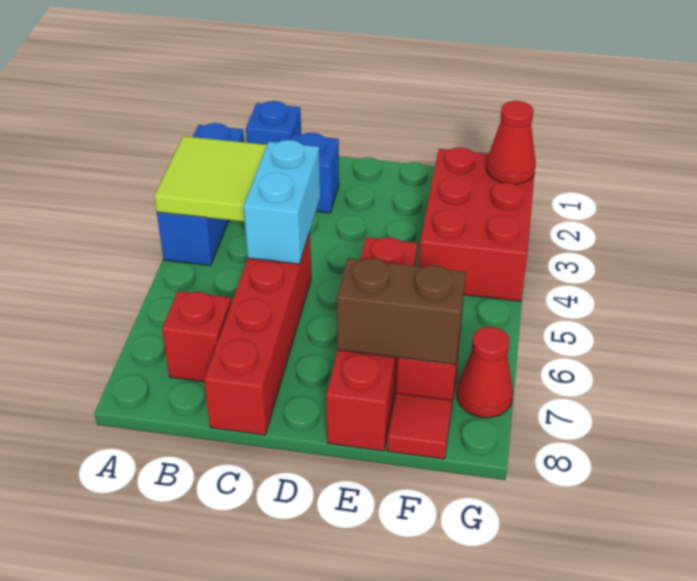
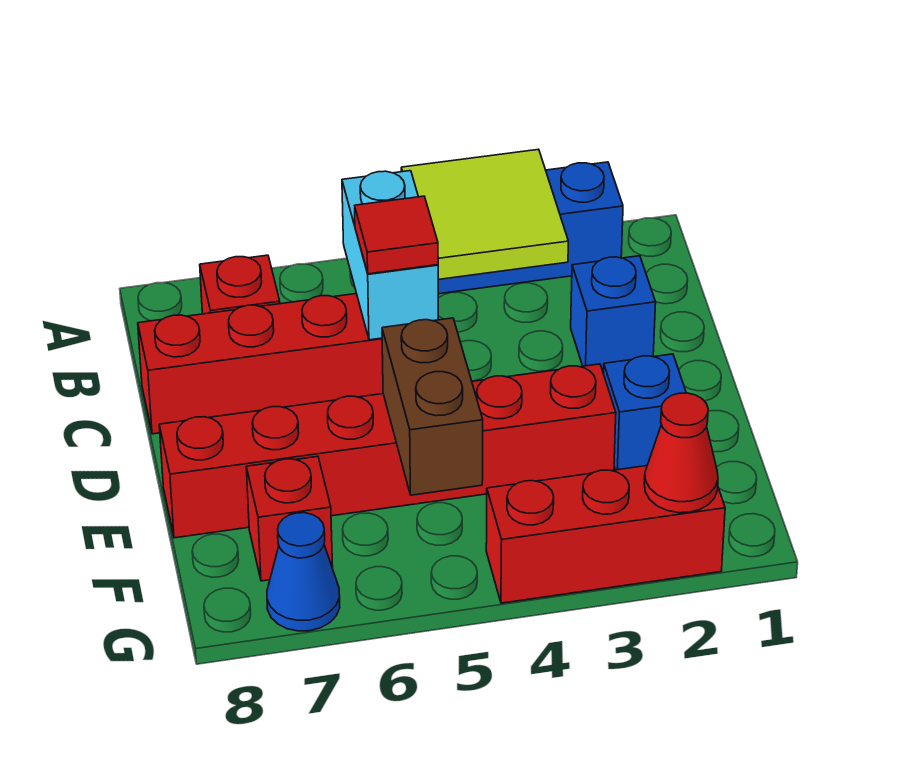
blue 1x1 brick [246,101,301,145] -> blue 1x1 brick moved to [603,354,686,470]
cyan 1x2 brick [244,140,320,264] -> cyan 1x2 brick turned to [342,171,438,340]
red 1x4 brick [326,237,417,451] -> red 1x6 brick [159,364,616,538]
brown 1x2 brick [337,258,466,365] -> brown 1x2 brick moved to [382,318,483,495]
red 2x3 brick [419,147,536,301] -> red 1x3 brick [486,466,725,603]
red 1x1 tile [387,393,452,459] -> red 1x1 tile moved to [355,196,438,274]
red 1x1 cone [457,327,513,418] -> blue 1x1 cone [267,513,340,631]

